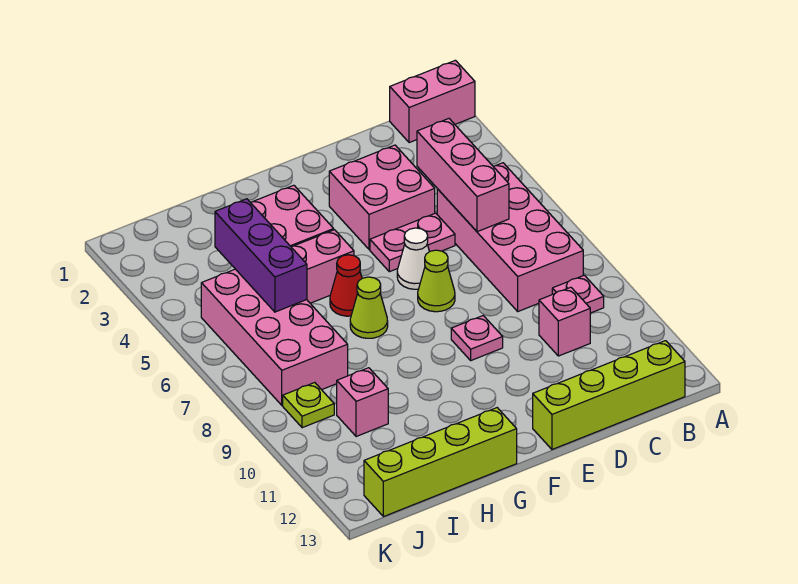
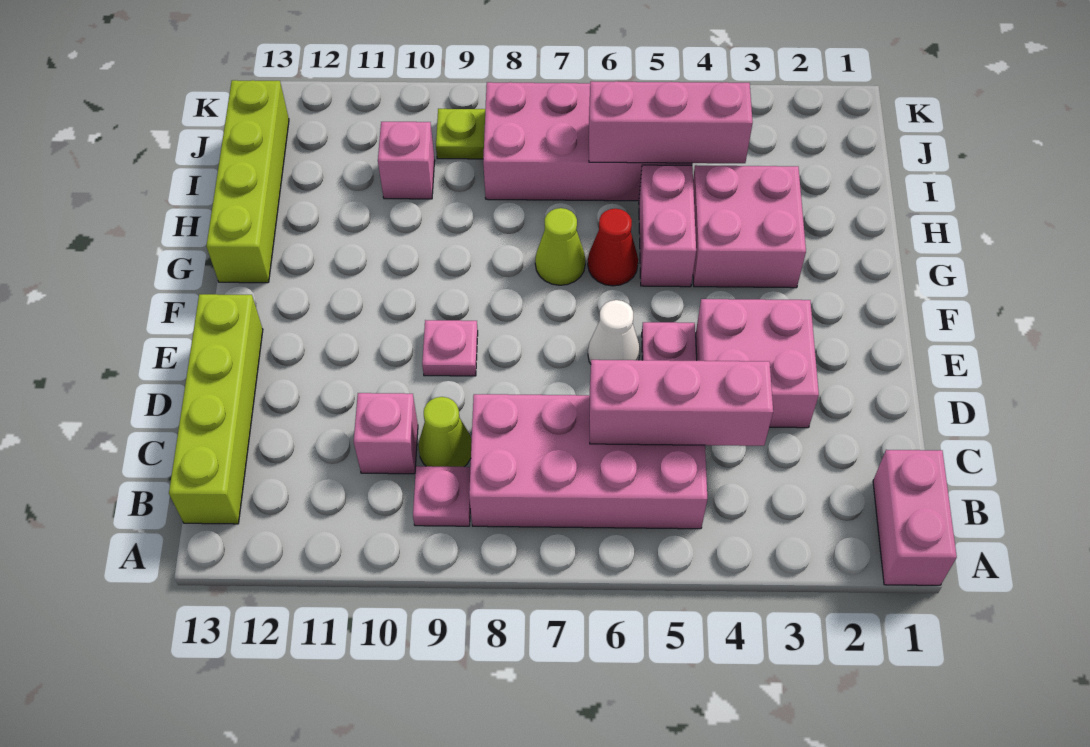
lime 1x1 cone [418,250,455,312] -> lime 1x1 cone moved to [418,397,472,467]
purple 1x3 brick [215,199,307,312] -> pink 1x3 brick [589,81,753,163]

